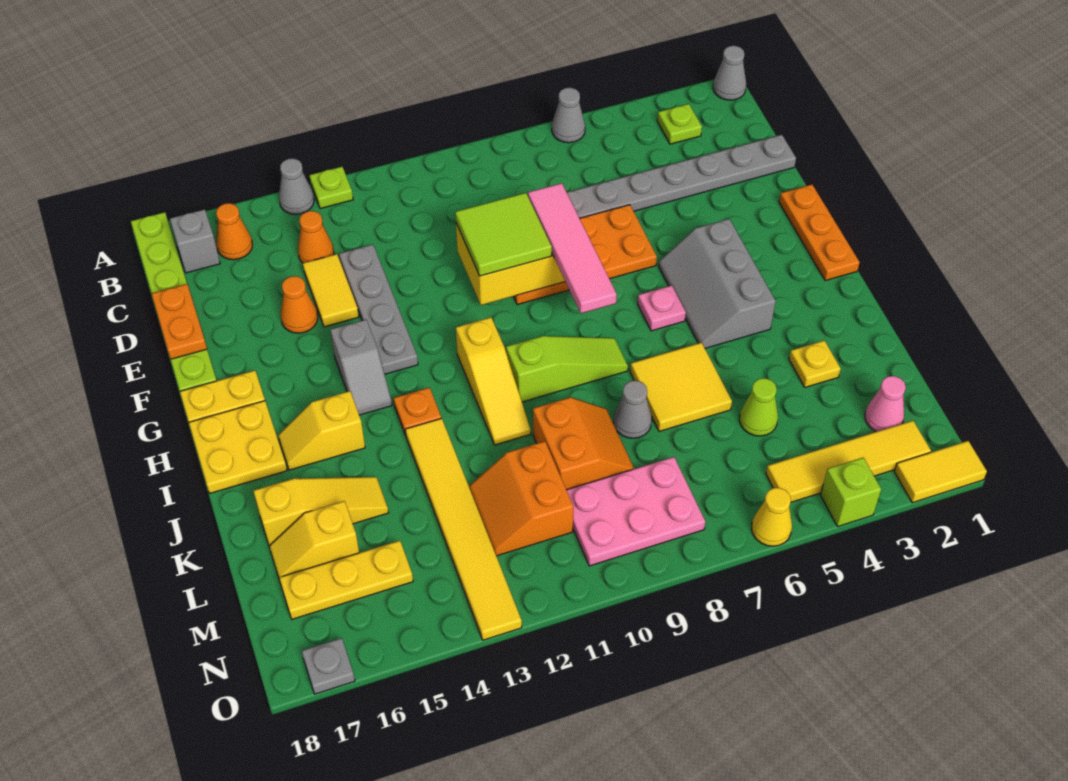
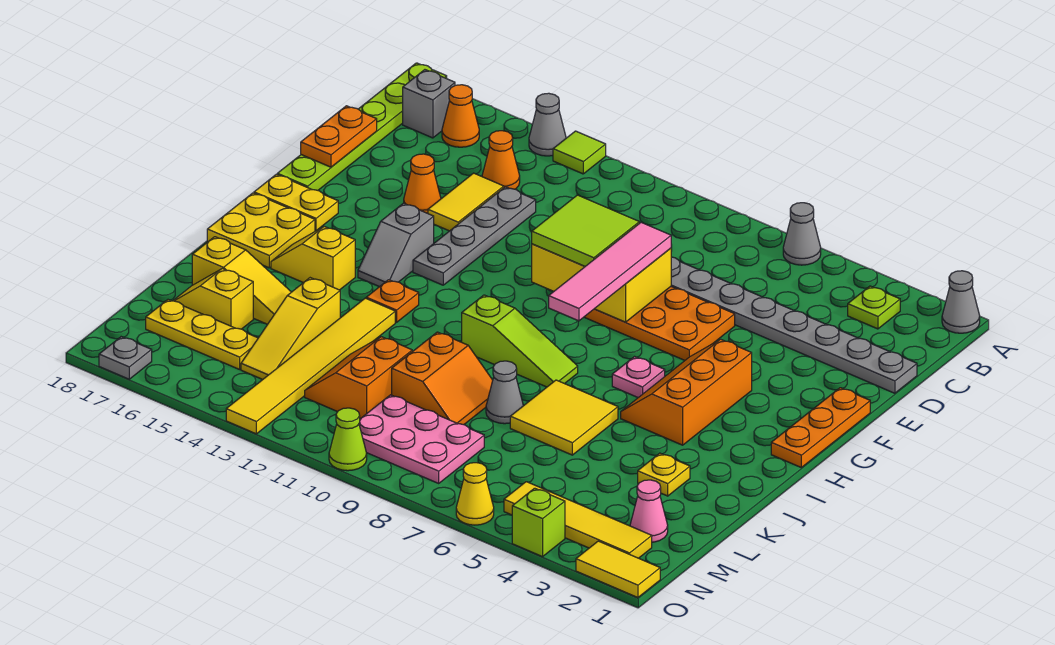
lime 1x1 plate [309,167,353,209] -> lime 1x1 tile [553,131,606,174]
grey 2x3 slope [658,219,776,348] -> orange 2x3 slope [621,339,752,445]
yellow 1x3 slope [456,317,531,445] -> yellow 1x3 slope moved to [241,278,340,380]
lime 1x1 cone [739,378,778,436] -> lime 1x1 cone moved to [329,408,367,471]

